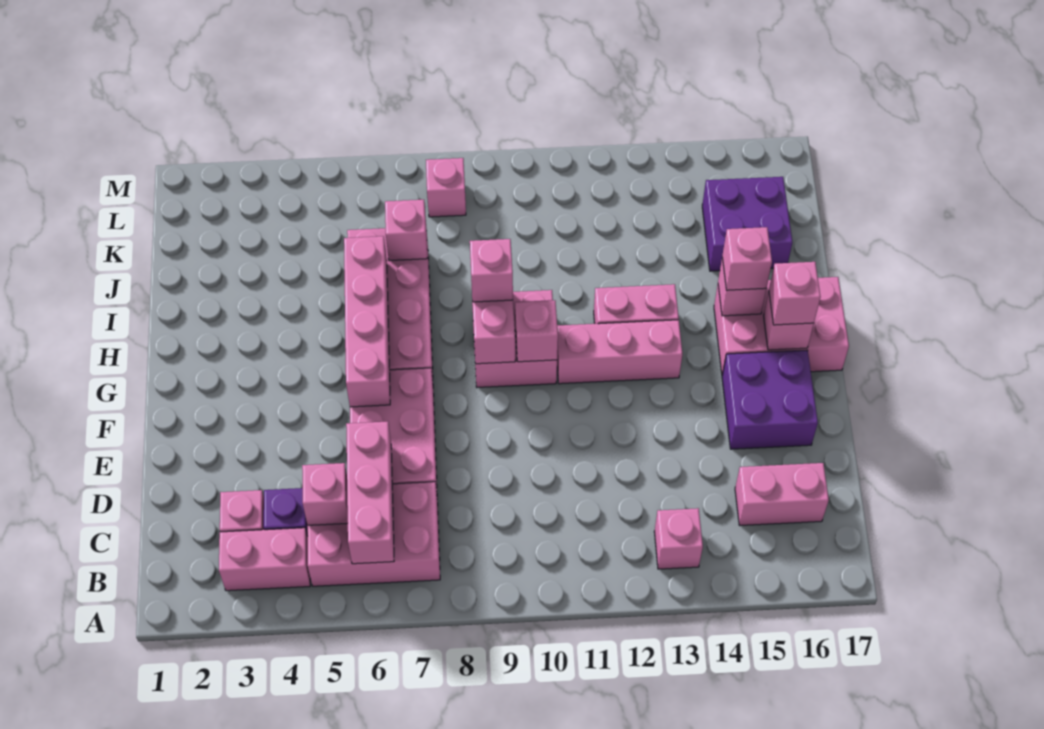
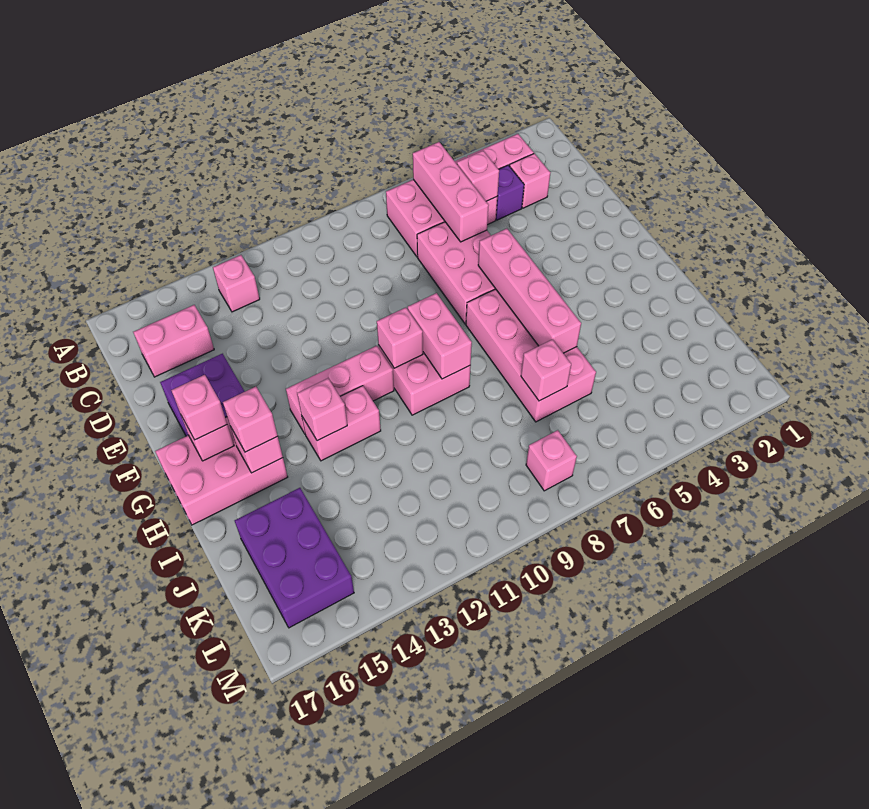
pink 1x1 brick [470,239,513,302] -> pink 1x1 brick moved to [297,378,347,441]
purple 2x2 brick [702,177,792,271] -> purple 2x3 brick [235,488,354,628]

